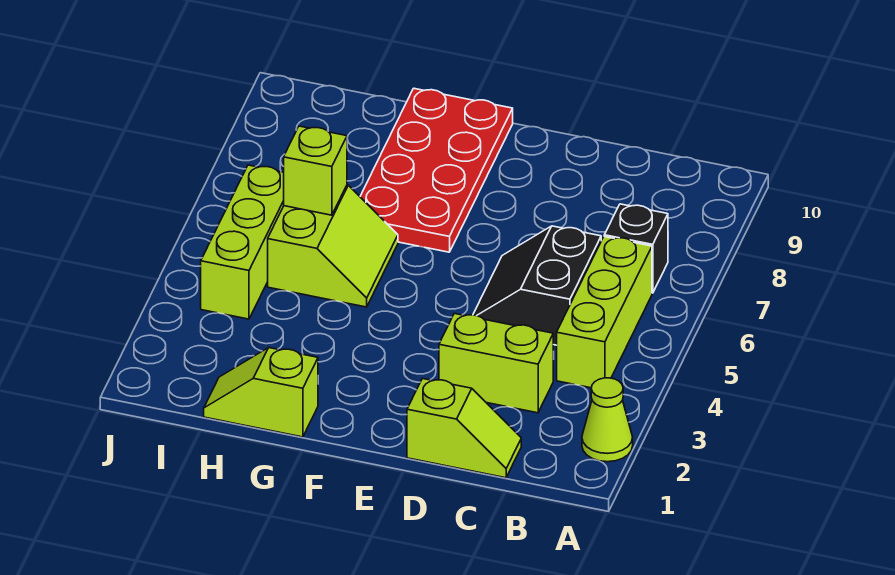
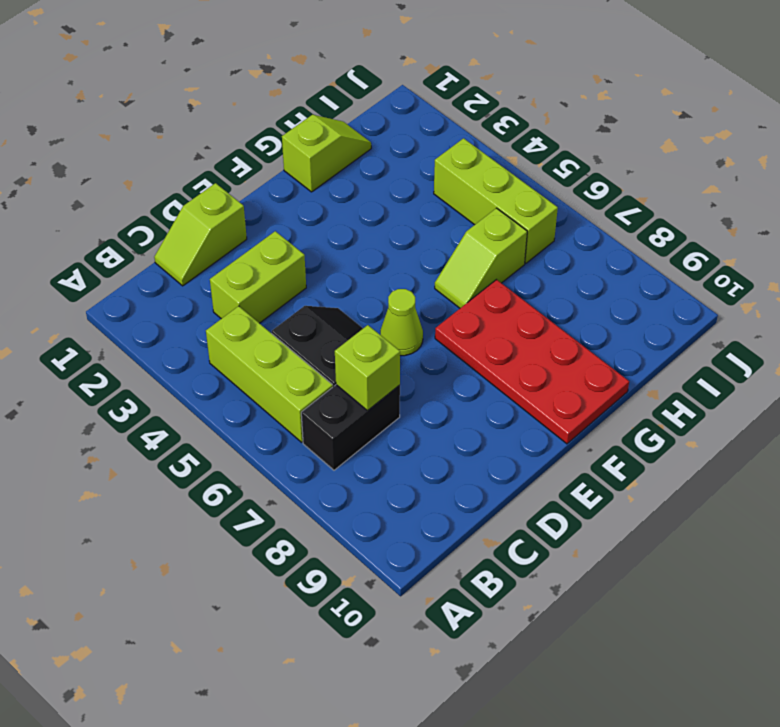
lime 1x1 cone [582,378,633,462] -> lime 1x1 cone moved to [380,289,423,356]
black 1x1 brick [604,204,668,293] -> black 1x2 brick [301,385,400,470]
lime 2x2 slope [268,185,398,307] -> lime 1x2 slope [435,208,527,308]
lime 1x1 brick [284,126,347,215] -> lime 1x1 brick moved to [335,325,400,411]

